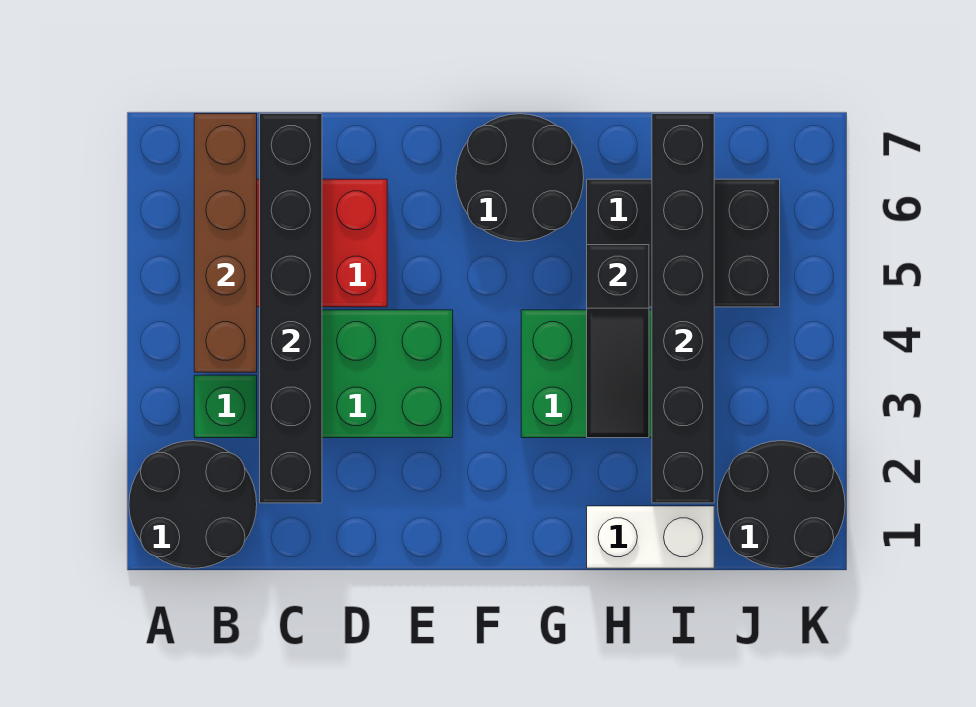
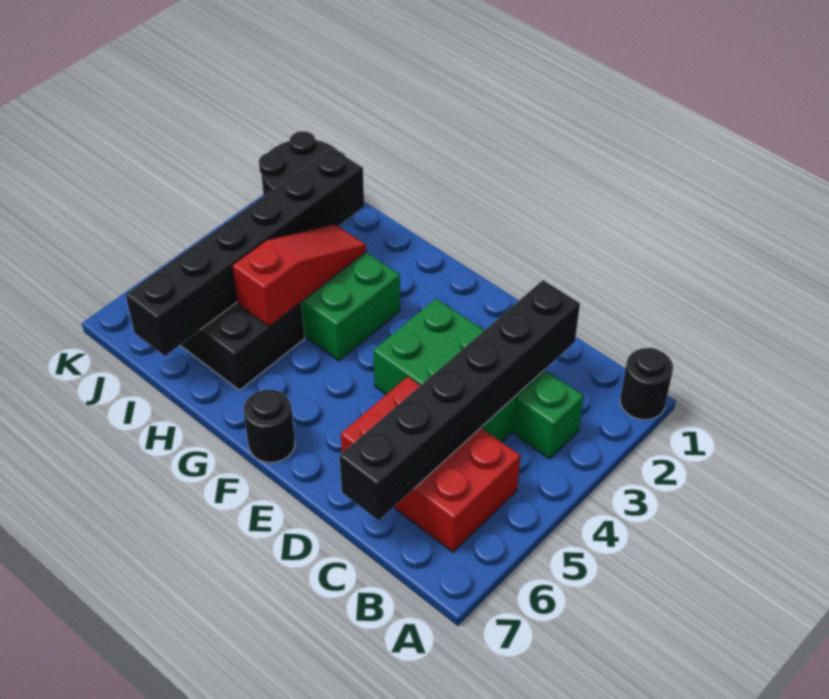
black 2x2 round brick [129,441,257,568] -> black 1x1 round brick [620,348,673,420]
brown 1x4 brick [194,114,257,372] -> none
black 2x2 round brick [456,114,584,241] -> black 1x1 round brick [244,390,295,463]
white 1x2 brick [587,506,714,568] -> none
black 1x3 slope [587,245,649,438] -> red 1x3 slope [232,224,366,326]

